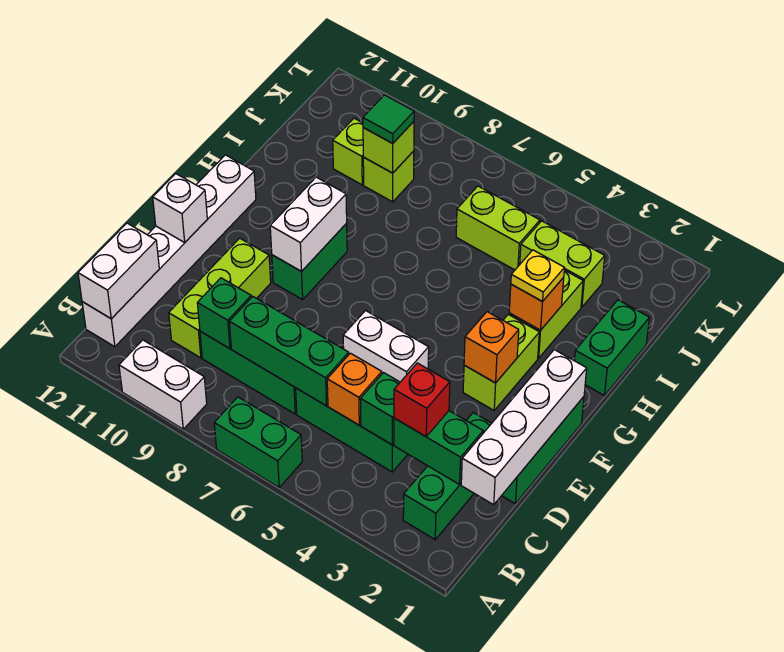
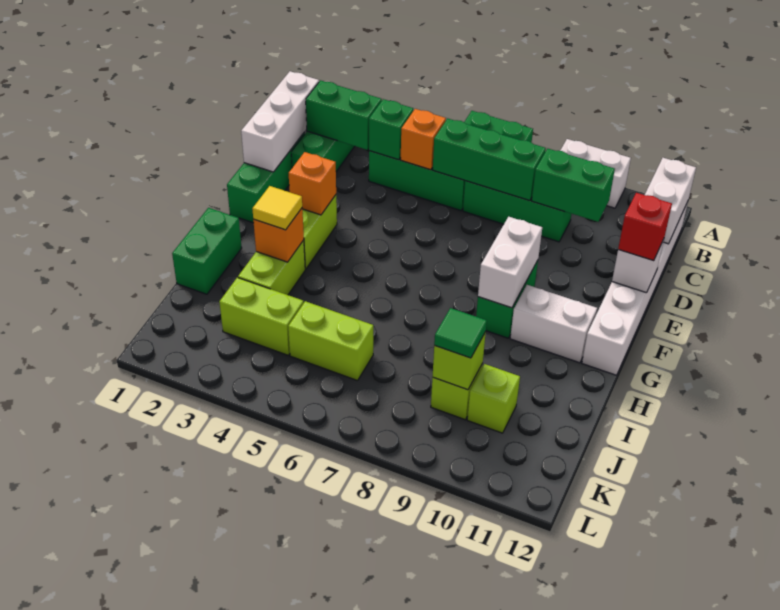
white 1x4 brick [461,350,587,505] -> white 1x3 brick [241,71,319,172]
red 1x1 brick [394,363,450,436] -> red 1x1 brick moved to [618,193,672,261]
green 1x1 brick [197,278,251,349] -> green 1x2 brick [532,149,615,222]
lime 1x3 brick [169,238,271,358] -> none
white 1x2 brick [343,311,429,382] -> white 1x2 brick moved to [510,285,597,363]
yellow 1x1 plate [511,250,564,302] -> yellow 1x1 tile [252,186,302,230]

